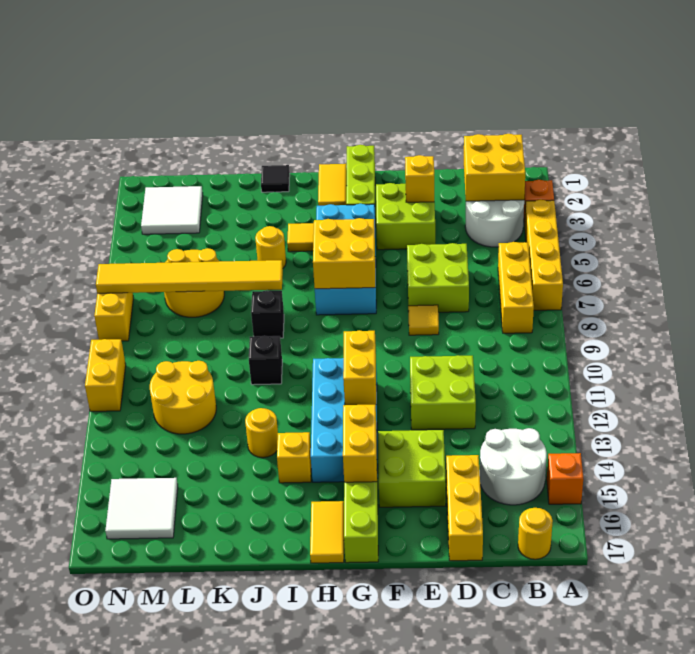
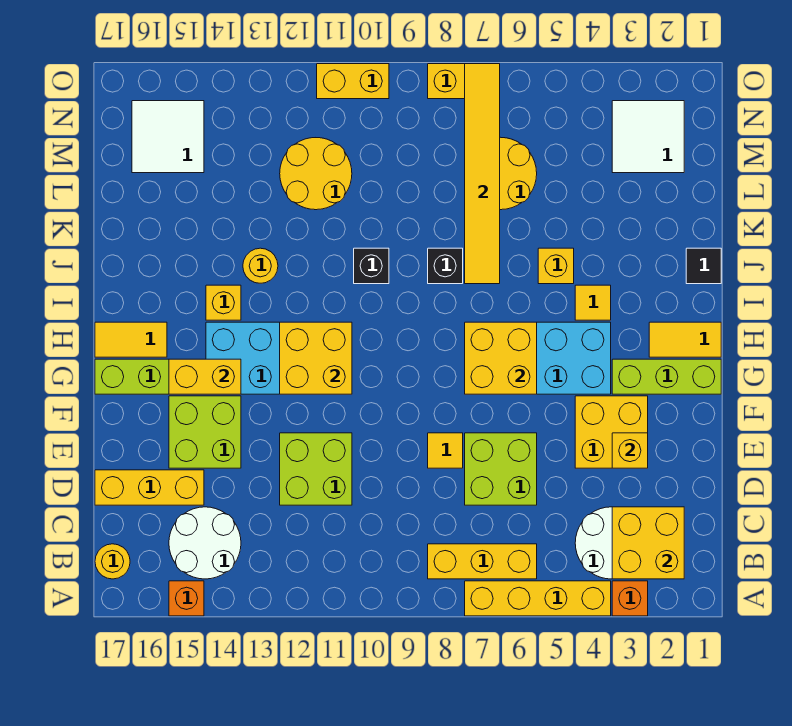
lime 2x2 brick [376,183,435,250] -> yellow 2x2 brick [575,396,648,468]
yellow 1x2 brick [343,330,376,405] -> yellow 2x2 brick [280,322,352,394]
yellow 1x1 round brick [255,226,286,268] -> yellow 1x1 brick [538,248,574,284]

